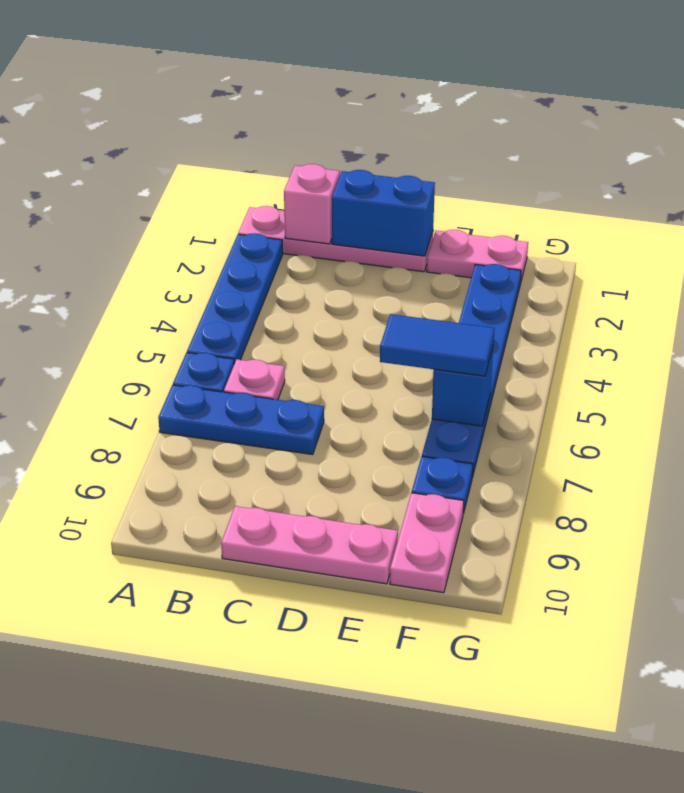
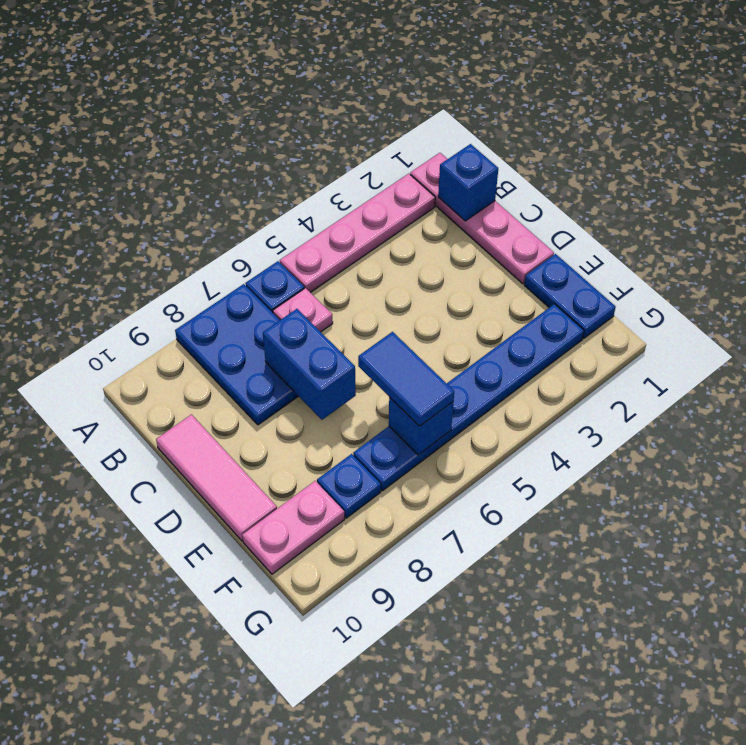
blue 1x4 plate [187,233,283,364] -> pink 1x4 plate [280,174,435,293]
blue 1x3 plate [158,385,324,455] -> blue 2x3 plate [175,284,298,425]
pink 1x1 brick [284,164,340,244] -> blue 1x1 brick [438,144,498,221]
blue 1x2 brick [332,170,435,256] -> blue 1x2 brick moved to [263,309,356,420]
pink 1x3 plate [221,506,398,584] -> pink 1x3 tile [156,415,277,541]
pink 1x2 plate [427,230,528,284] -> blue 1x2 plate [524,254,616,339]

